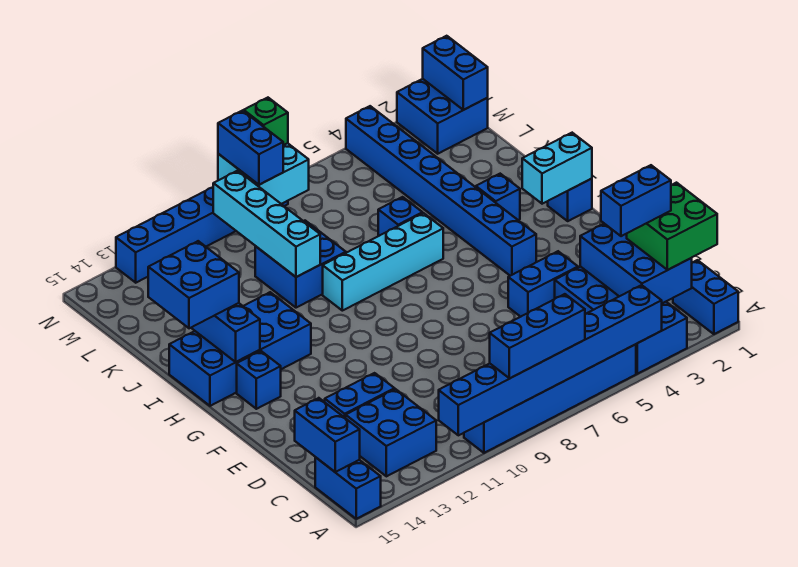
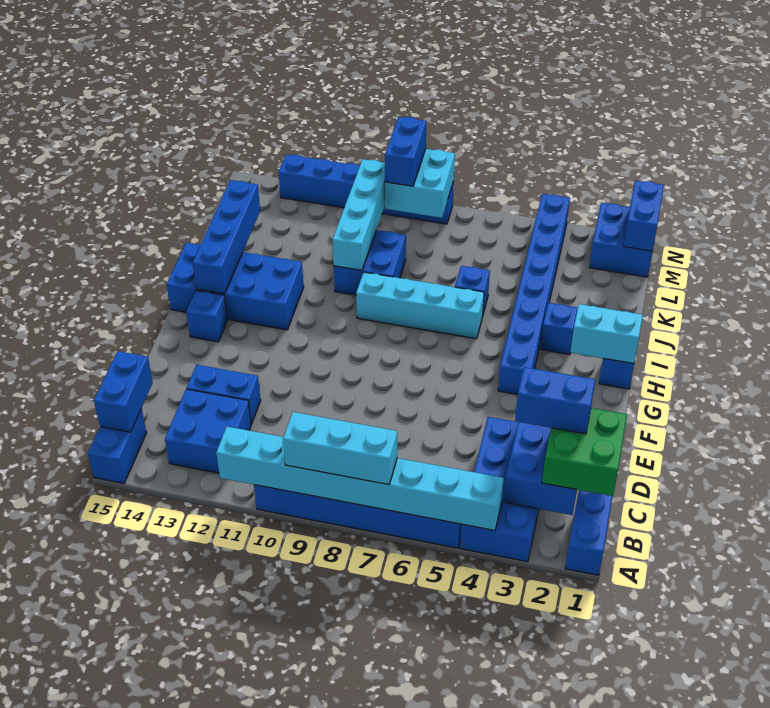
blue 1x8 brick [439,285,662,435] -> cyan 1x8 brick [216,426,504,530]
blue 1x3 brick [490,294,585,378] -> cyan 1x3 brick [283,412,397,485]
blue 1x2 brick [508,251,578,317] -> none
blue 2x2 brick [148,241,239,328] -> none
green 1x1 brick [244,98,288,145] -> none

